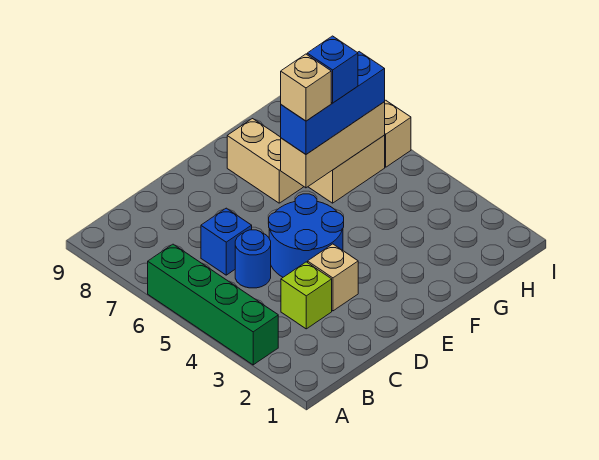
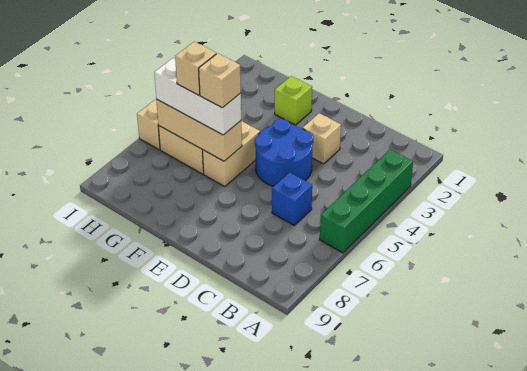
lime 1x1 brick [281,262,332,329] -> lime 1x1 brick moved to [275,76,312,125]
blue 1x1 round brick [235,230,271,288] -> none
blue 1x3 brick [281,52,385,154] -> white 1x3 brick [154,58,241,135]
tan 1x2 brick [227,119,304,203] -> tan 1x2 brick moved to [203,121,260,186]
blue 1x1 brick [307,36,358,103] -> tan 1x1 brick [175,42,216,95]

